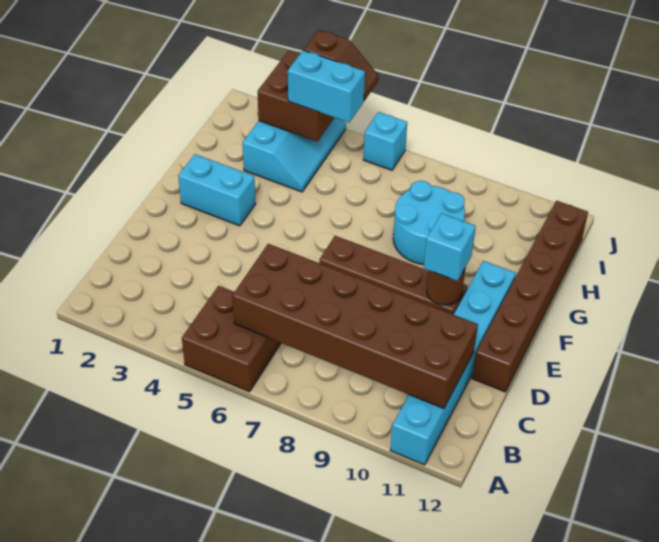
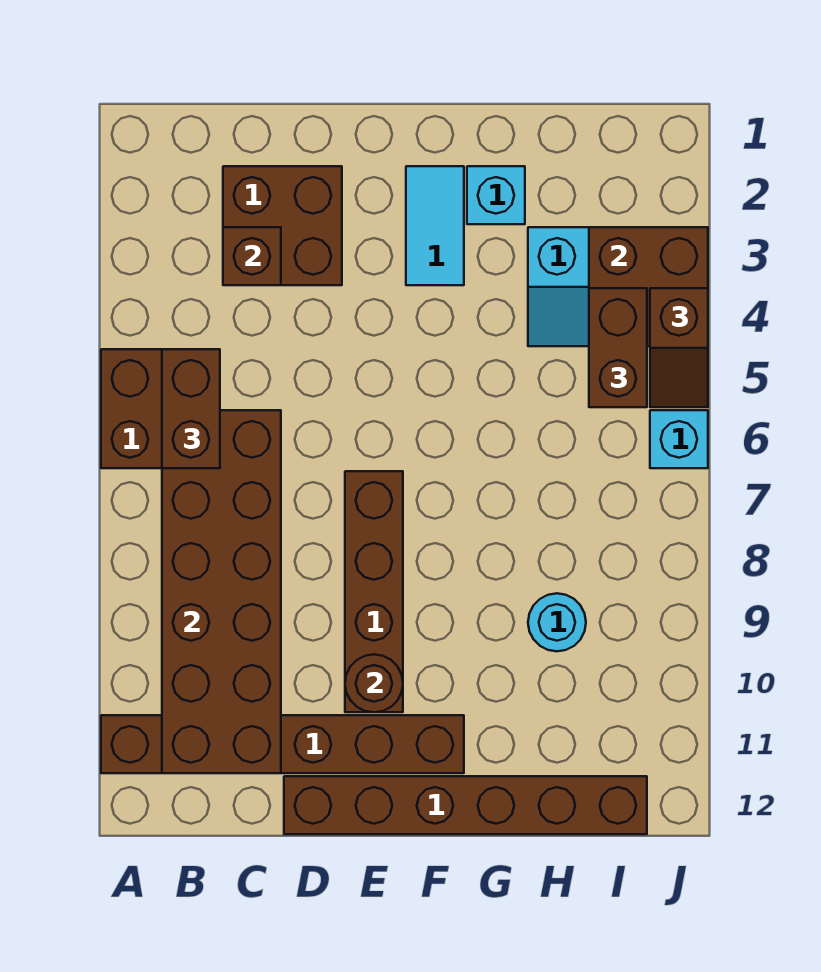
cyan 1x6 brick [390,261,516,465] -> brown 1x6 brick [101,715,464,773]
none -> brown 1x2 brick [162,349,220,468]
none -> brown 2x2 brick [223,166,342,285]
none -> brown 1x1 brick [223,227,281,285]
cyan 1x1 brick [424,213,476,281] -> cyan 1x1 brick moved to [467,166,525,224]
cyan 1x2 brick [178,154,256,226] -> cyan 1x2 tile [406,166,464,285]
cyan 2x2 round brick [393,181,465,265] -> cyan 1x1 round brick [528,593,586,651]
cyan 1x2 brick [288,50,365,122] -> brown 1x2 brick [589,288,647,407]

